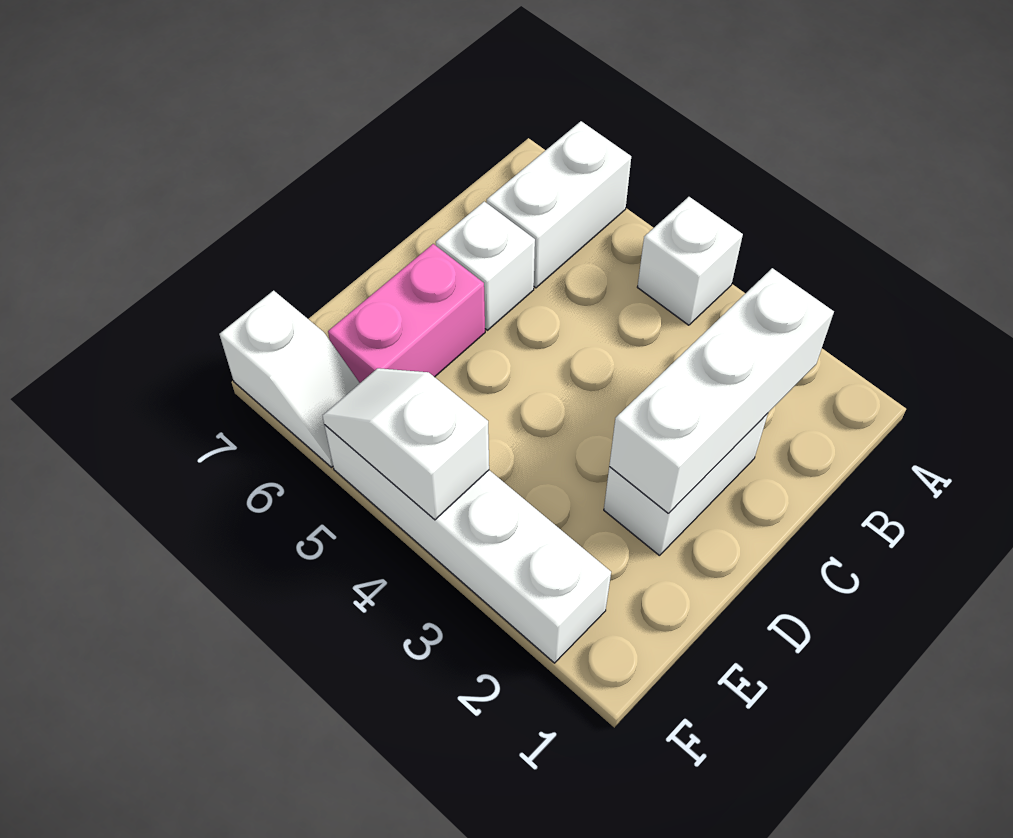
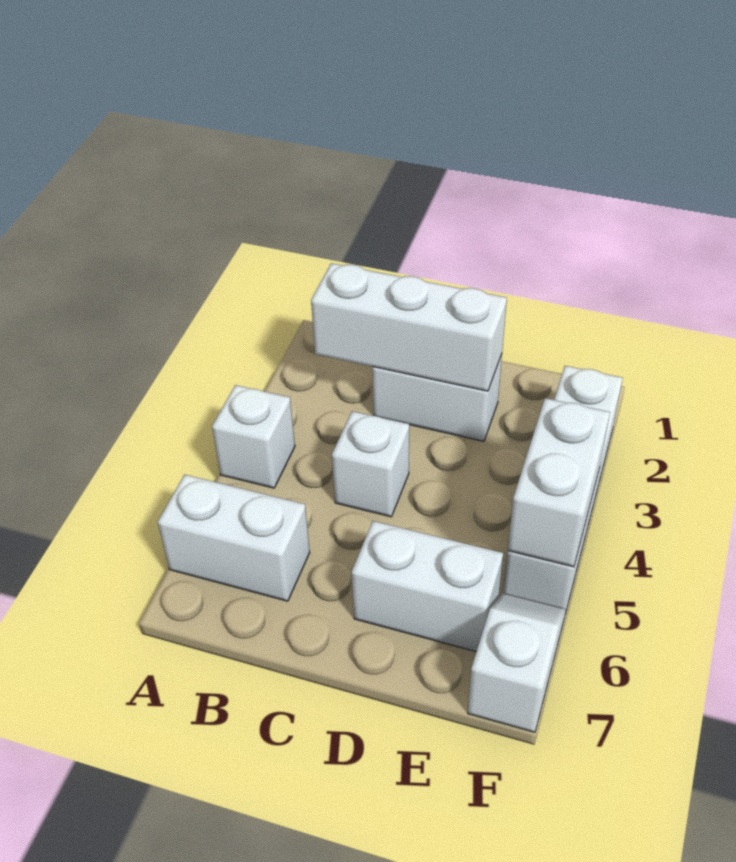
white 1x1 brick [436,201,535,330] -> white 1x1 brick moved to [332,411,409,517]
pink 1x2 brick [328,244,485,383] -> white 1x2 brick [352,521,503,652]
white 1x2 slope [323,368,489,520] -> white 1x2 brick [508,398,610,567]

